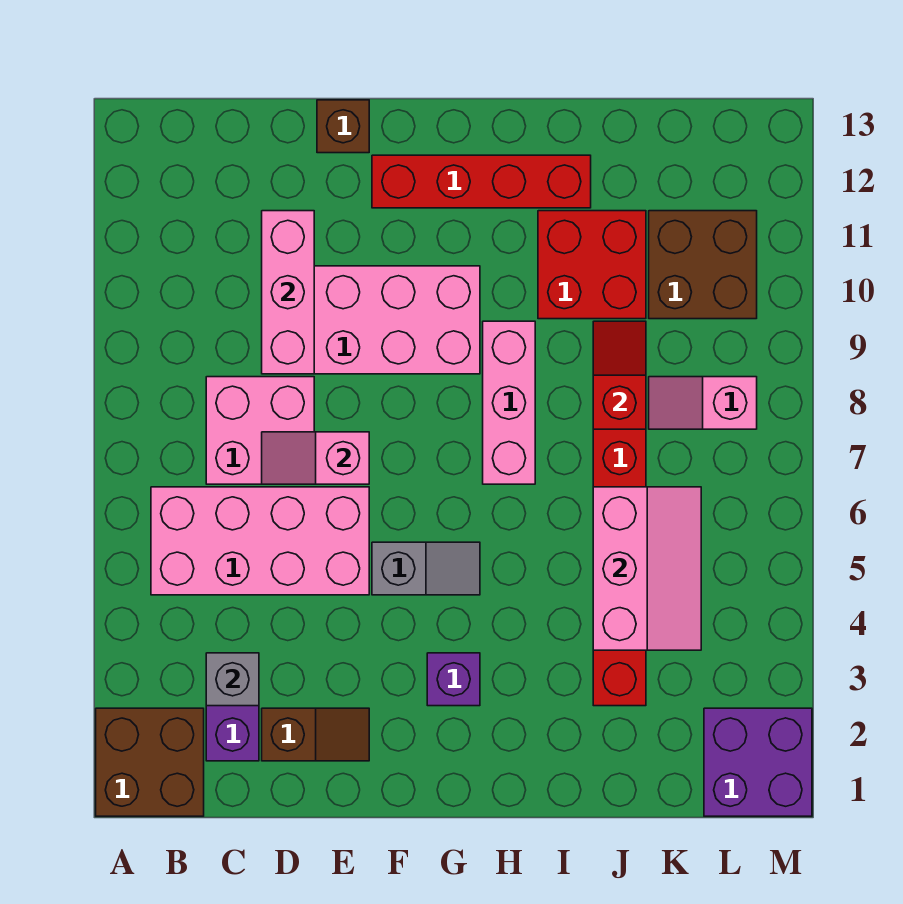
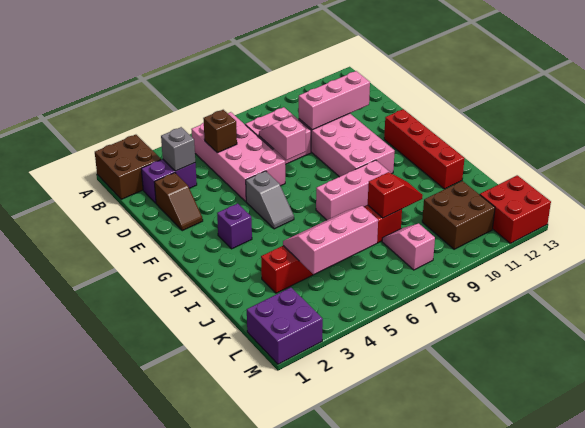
brown 1x1 brick [317,100,369,153] -> brown 1x1 brick moved to [203,110,237,153]
red 2x2 brick [538,211,646,319] -> red 2x2 brick moved to [480,175,551,243]
pink 2x3 slope [593,487,701,650] -> pink 2x3 slope turned to [283,206,378,275]

